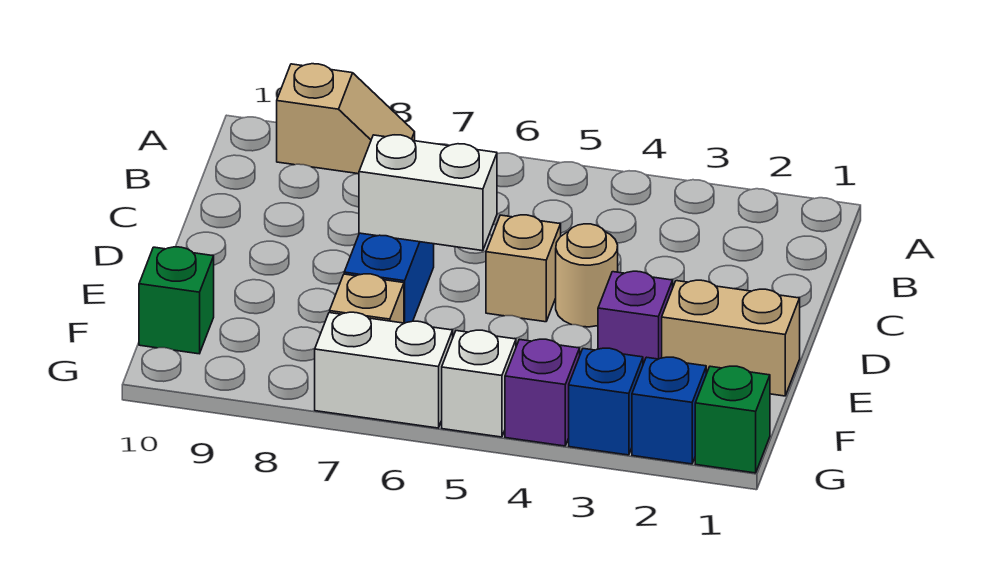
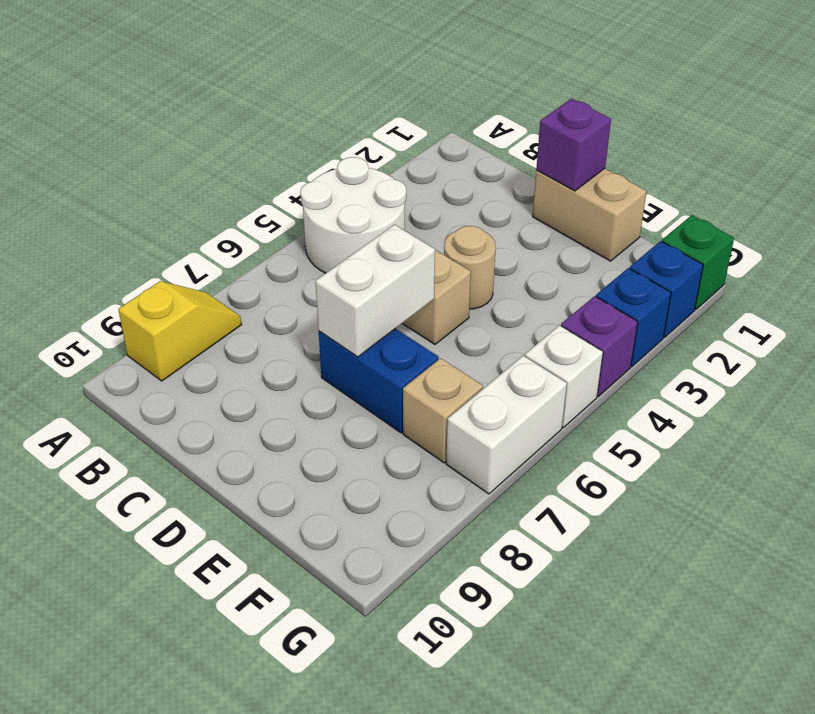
none -> white 2x2 round brick [300,157,406,273]
tan 1x2 slope [277,64,415,174] -> yellow 1x2 slope [118,281,242,381]
tan 1x2 brick [662,280,800,396] -> tan 1x2 brick turned to [533,169,647,261]
purple 1x1 brick [598,271,673,364] -> purple 1x1 brick moved to [536,99,611,191]
green 1x1 brick [139,247,214,354] -> none

